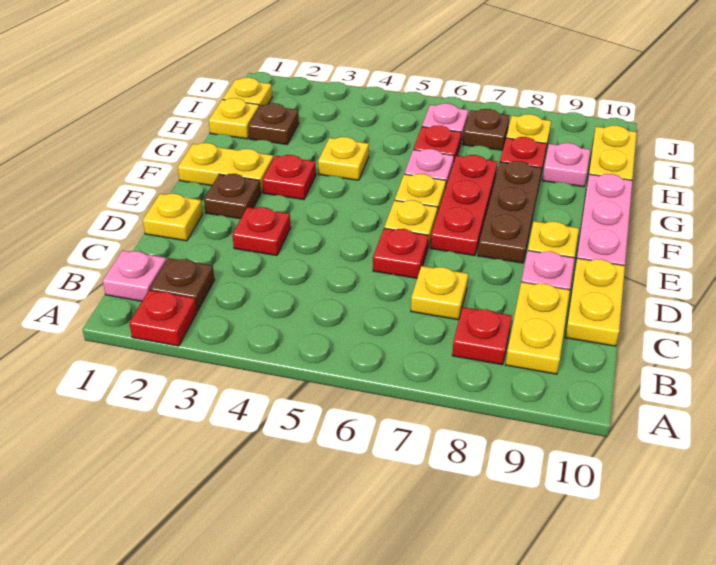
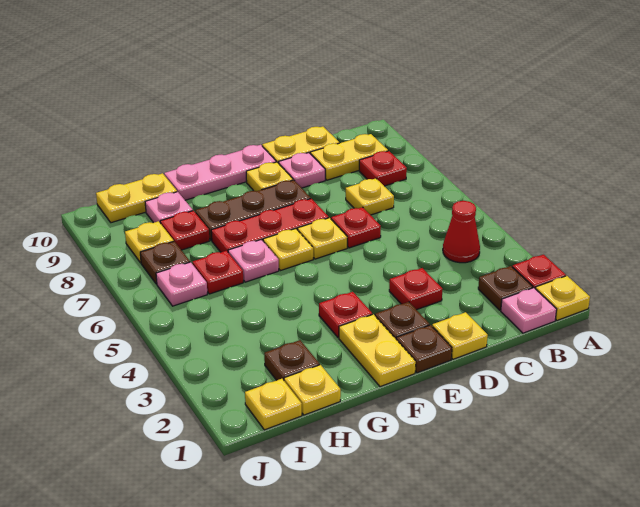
none -> red 1x1 cone [443,201,480,263]
none -> brown 1x1 plate [396,325,452,373]
yellow 1x1 plate [318,137,369,180] -> yellow 1x1 plate moved to [535,276,590,320]

